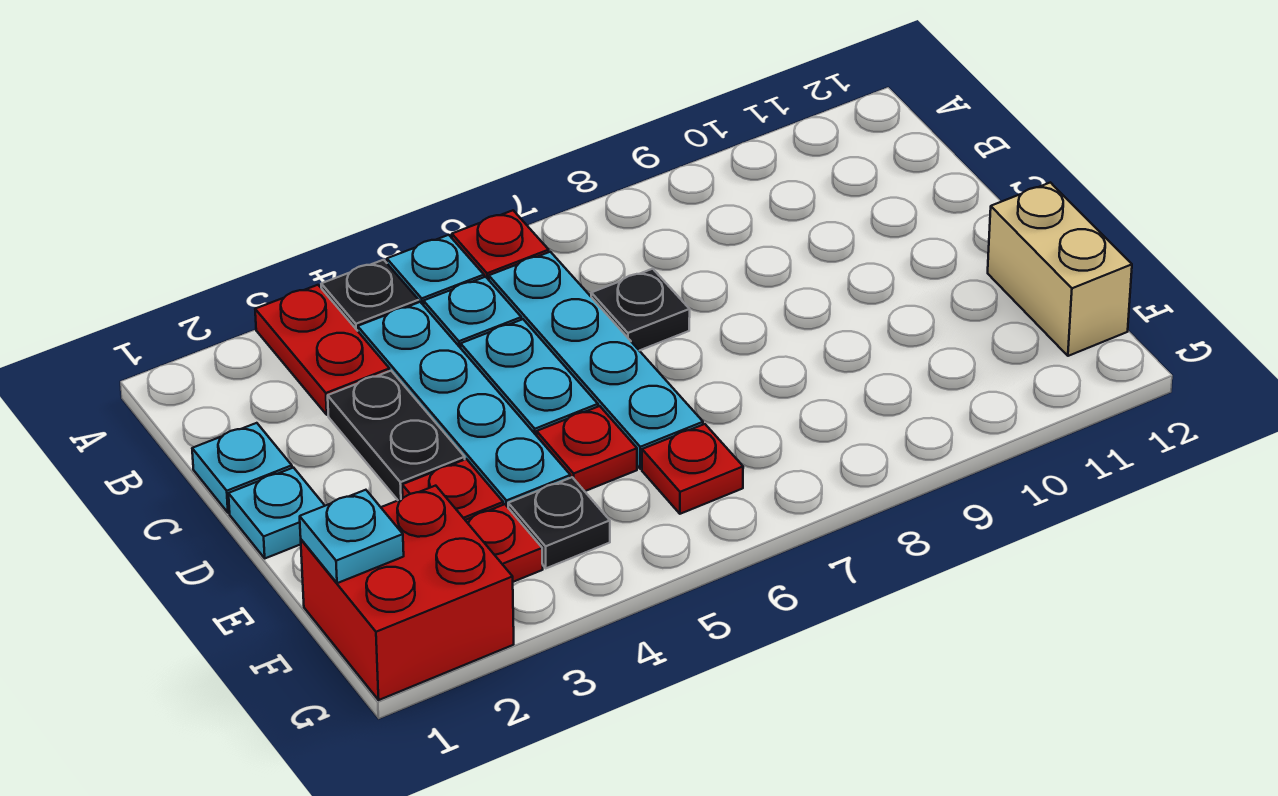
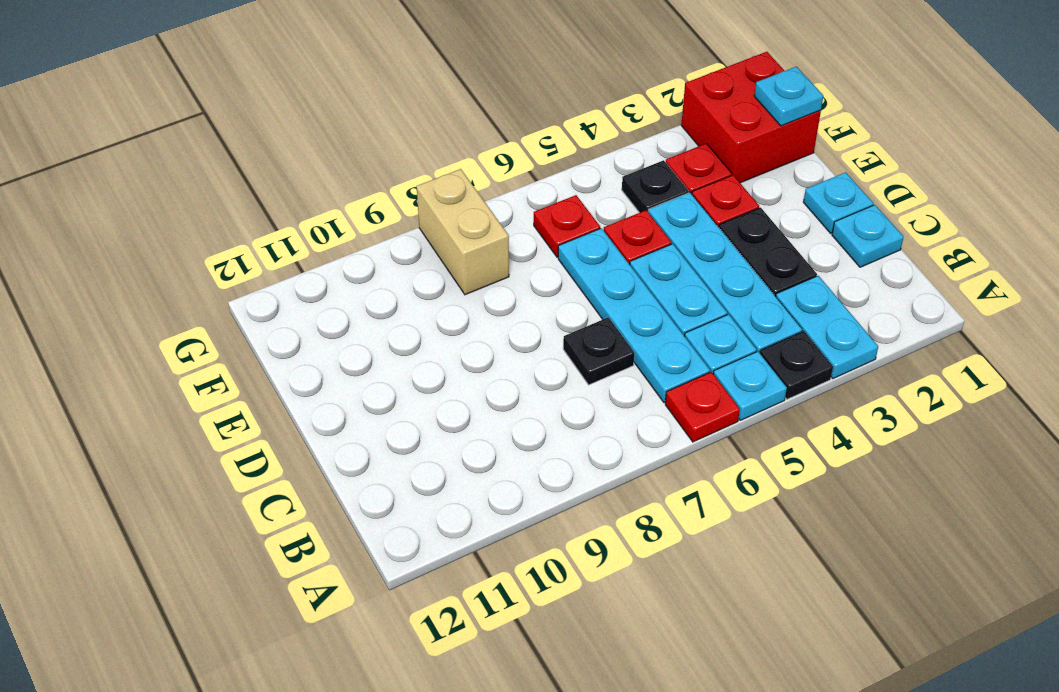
red 1x2 plate [255,285,390,415] -> cyan 1x2 plate [776,276,878,379]
tan 1x2 brick [988,182,1132,356] -> tan 1x2 brick moved to [417,169,509,295]

